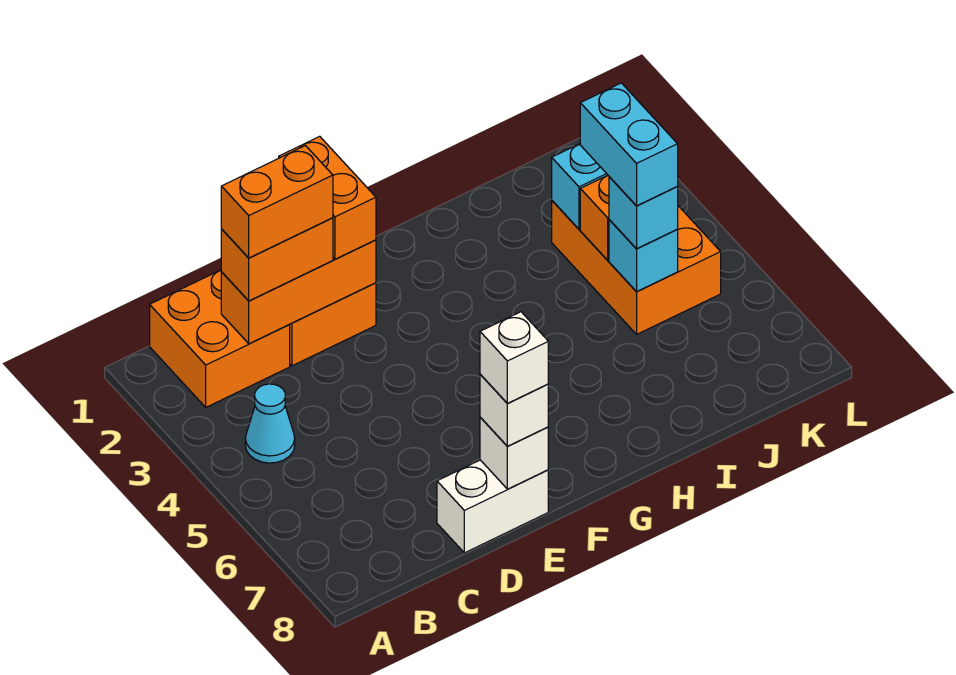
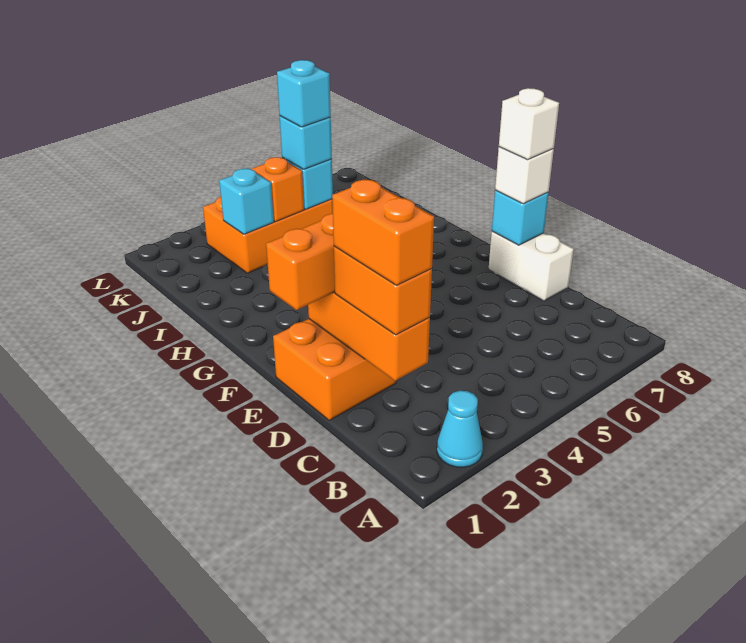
orange 2x2 brick [150,270,290,407] -> none
cyan 1x1 cone [245,384,295,463] -> cyan 1x1 cone moved to [437,391,483,467]
white 1x1 brick [480,418,548,489] -> cyan 1x1 brick [492,190,549,245]
cyan 1x2 brick [580,83,678,206] -> cyan 1x1 brick [277,60,331,127]

